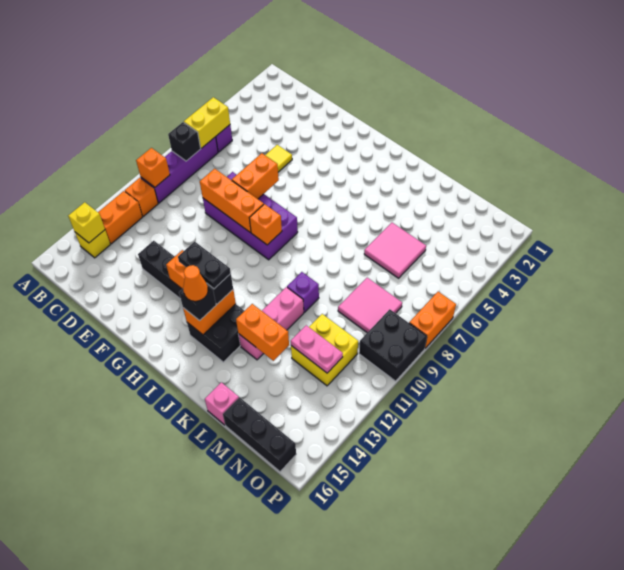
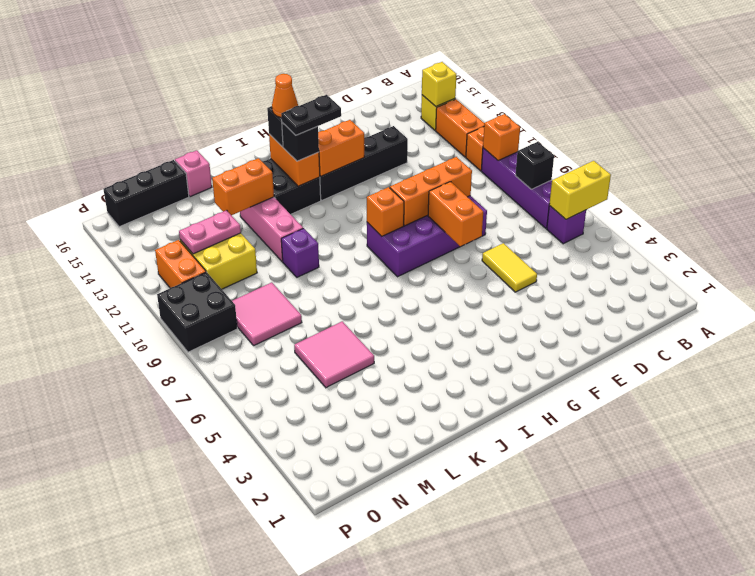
yellow 1x2 brick [184,97,230,148] -> yellow 1x2 brick turned to [549,161,611,219]
orange 1x2 brick [409,292,456,348] -> orange 1x2 brick moved to [155,240,206,288]

